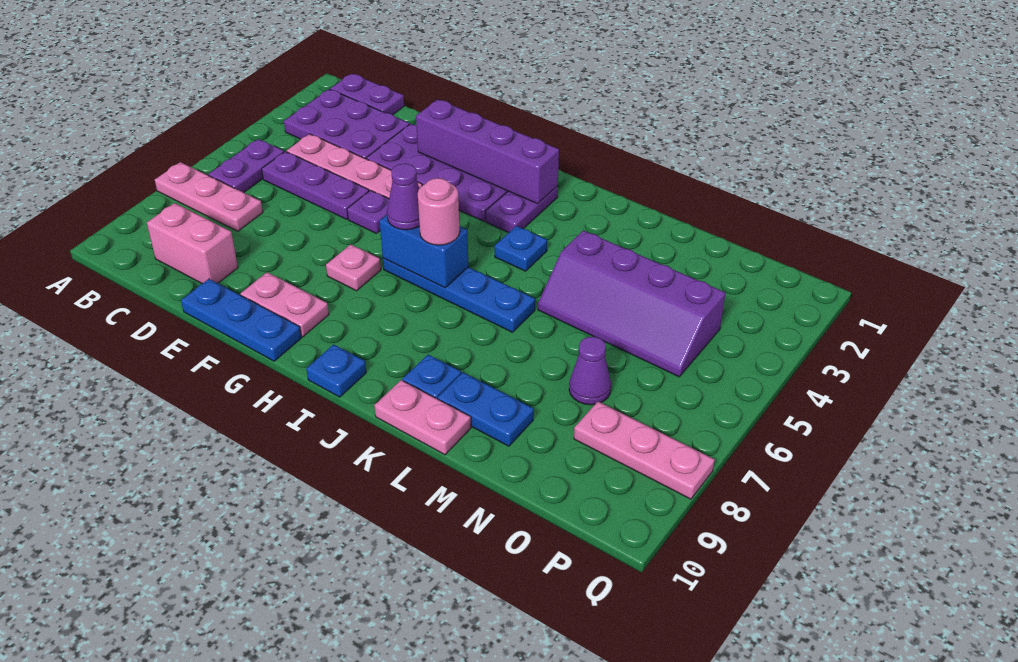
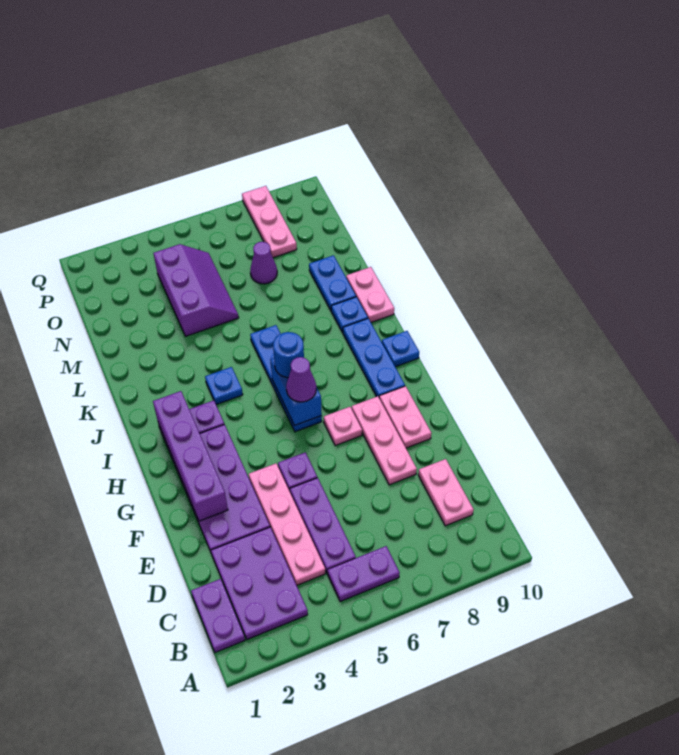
pink 1x3 plate [155,162,263,231] -> pink 1x3 plate moved to [352,396,417,485]
pink 1x2 brick [147,203,238,284] -> pink 1x2 plate [418,459,474,526]
blue 1x3 plate [181,279,301,361] -> blue 1x3 plate moved to [343,319,405,397]
pink 1x1 round brick [418,178,460,245] -> blue 1x1 round brick [273,332,304,378]
purple 2x4 slope [538,230,725,377] -> purple 2x3 slope [153,244,239,336]

